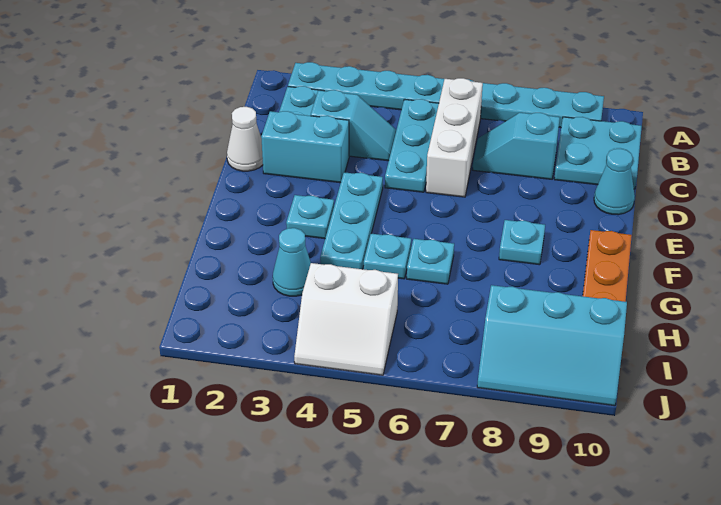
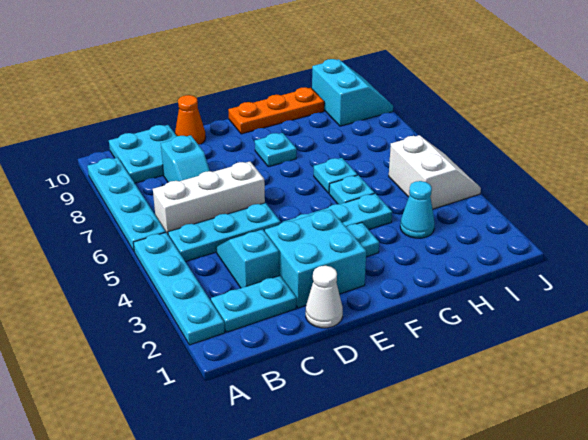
cyan 1x2 brick [261,111,349,183] -> cyan 2x2 brick [265,209,366,308]
cyan 1x1 cone [594,149,635,215] -> orange 1x1 cone [175,95,206,145]
cyan 2x3 slope [477,285,627,406] -> cyan 2x2 slope [312,59,393,126]

